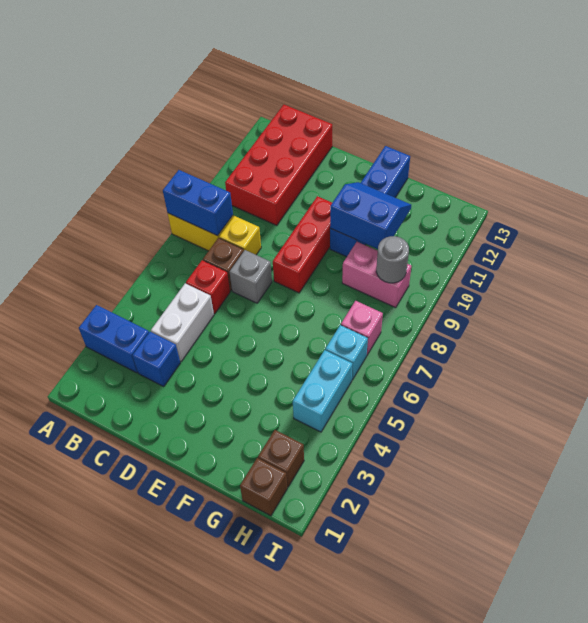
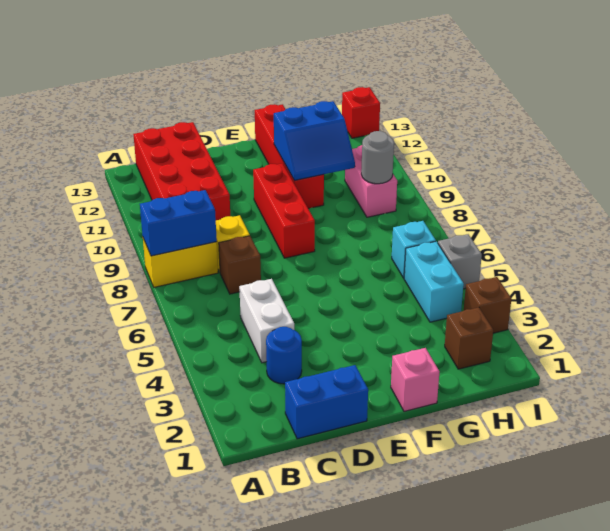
blue 1x2 brick [79,305,149,373] -> blue 1x2 brick moved to [285,365,368,439]
blue 1x1 brick [132,332,180,386] -> blue 1x1 round brick [266,327,302,384]
red 1x1 brick [186,260,230,314] -> red 1x1 brick moved to [342,87,380,138]
grey 1x1 brick [230,250,272,303] -> grey 1x1 brick moved to [438,234,482,289]
blue 1x4 brick [330,146,410,257] -> red 1x4 brick [255,104,324,209]
blue 2x2 slope [330,182,411,249] -> blue 2x2 slope turned to [274,101,355,181]
pink 1x2 brick [342,242,411,308] -> pink 1x2 brick turned to [345,145,397,217]
brown 1x1 brick [240,458,287,516] -> brown 1x1 brick moved to [464,277,511,333]
pink 1x1 brick [341,301,383,355] -> pink 1x1 brick moved to [391,348,439,411]

